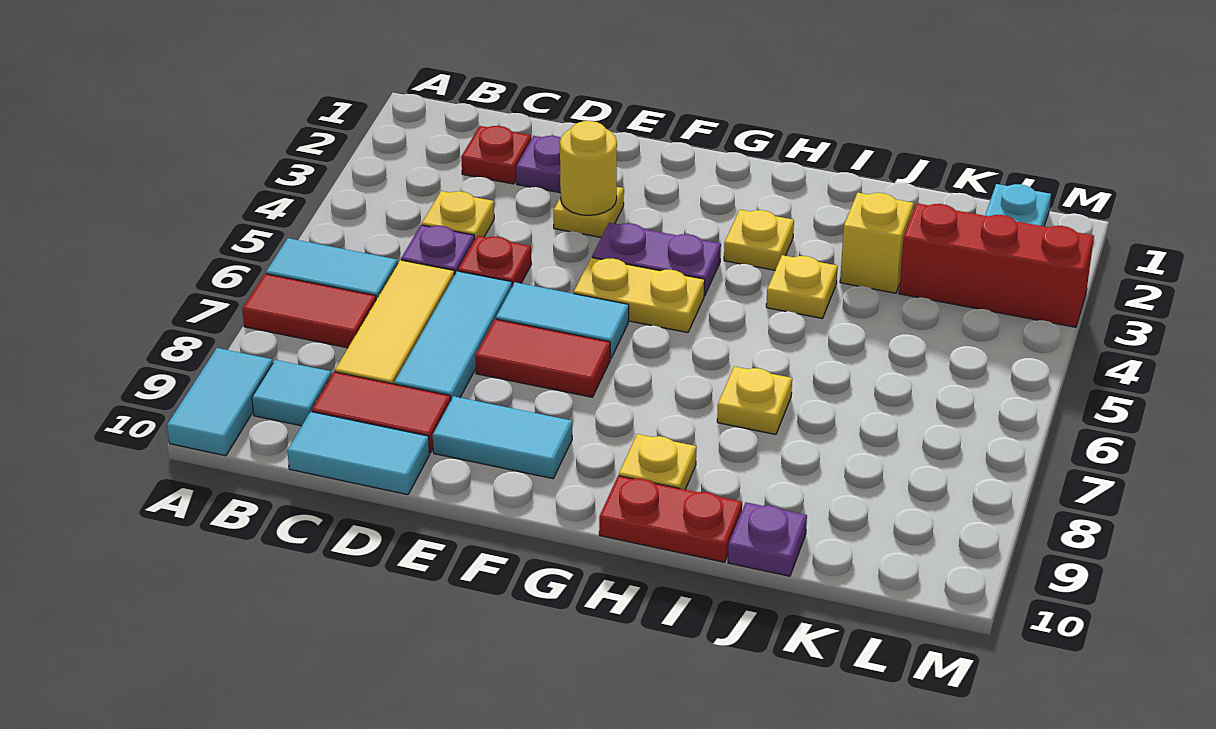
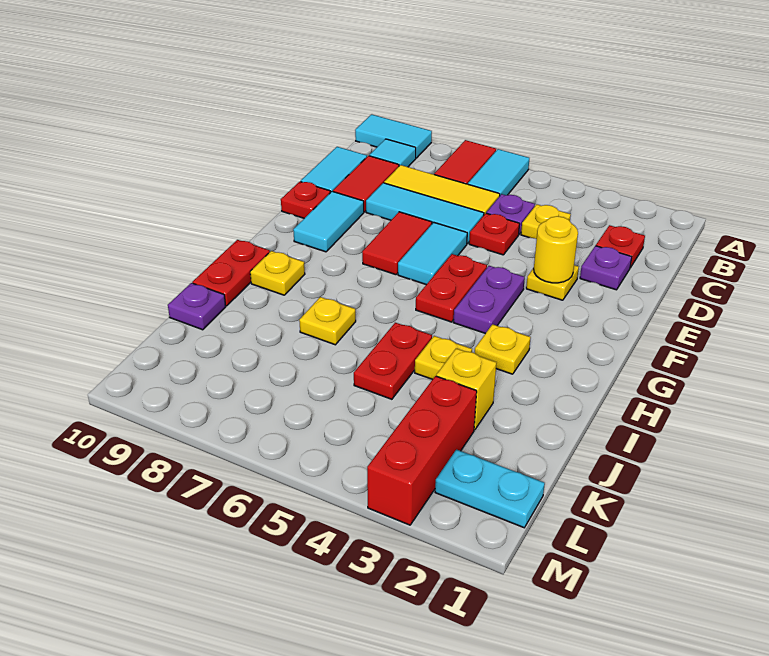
none -> red 1x1 plate [281,182,330,218]
yellow 1x2 plate [574,258,705,333] -> red 1x2 plate [416,254,487,322]
none -> red 1x2 plate [354,323,432,399]

